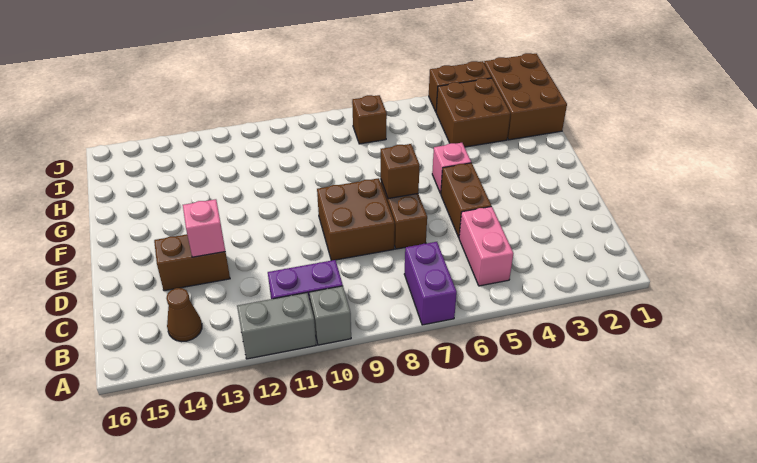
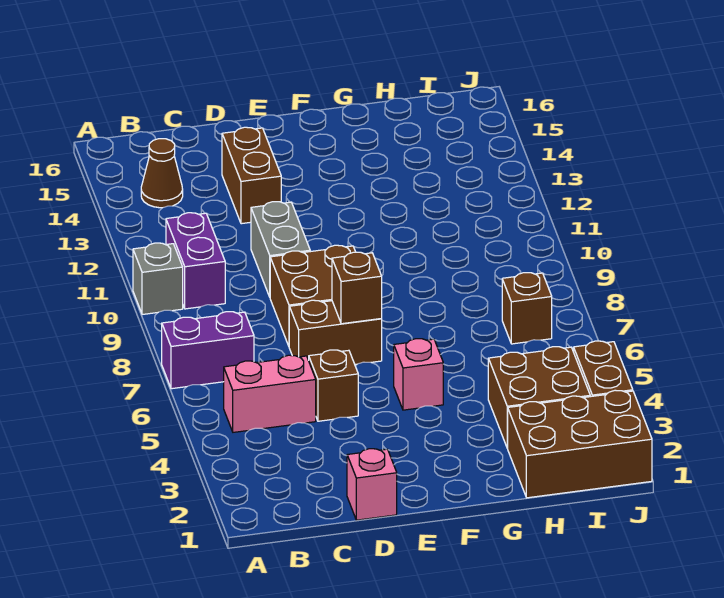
grey 1x2 brick [237,293,316,359] -> grey 1x2 brick moved to [251,202,310,297]
brown 1x2 brick [441,163,491,237] -> brown 1x1 brick [309,350,358,421]
pink 1x1 brick [183,199,225,257] -> pink 1x1 brick moved to [347,449,397,520]

